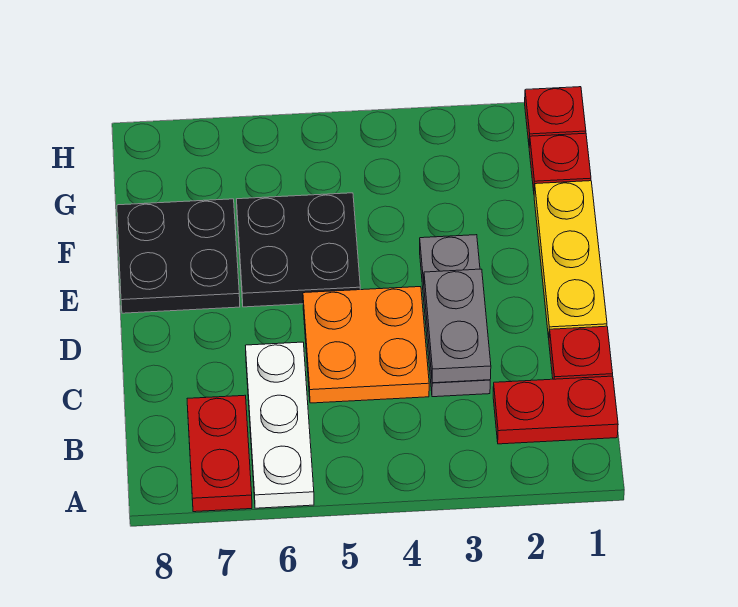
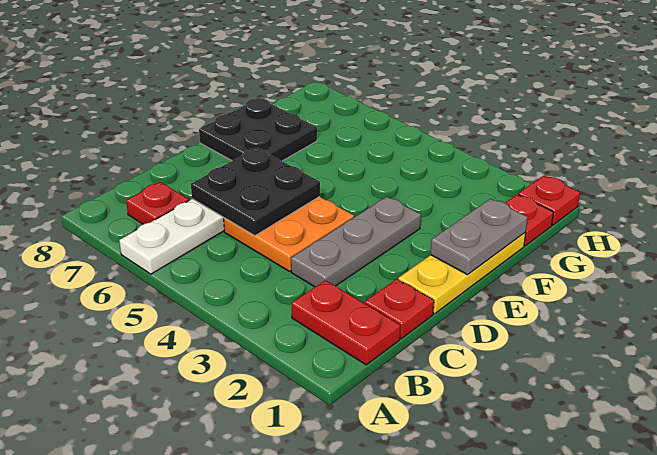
red 1x2 plate [187,395,252,512] -> red 1x1 plate [126,182,189,224]
grey 1x2 plate [424,269,491,383] -> grey 1x2 plate moved to [430,199,527,275]
black 2x2 plate [237,193,360,307] -> black 2x2 plate moved to [191,148,320,236]

